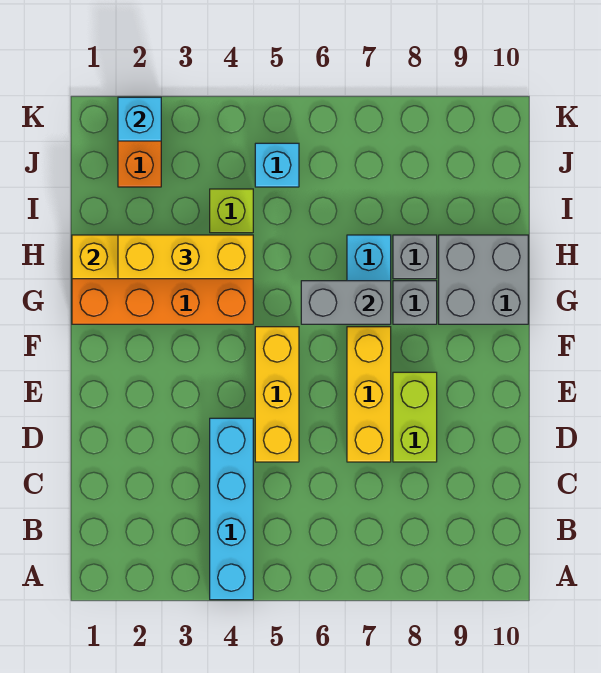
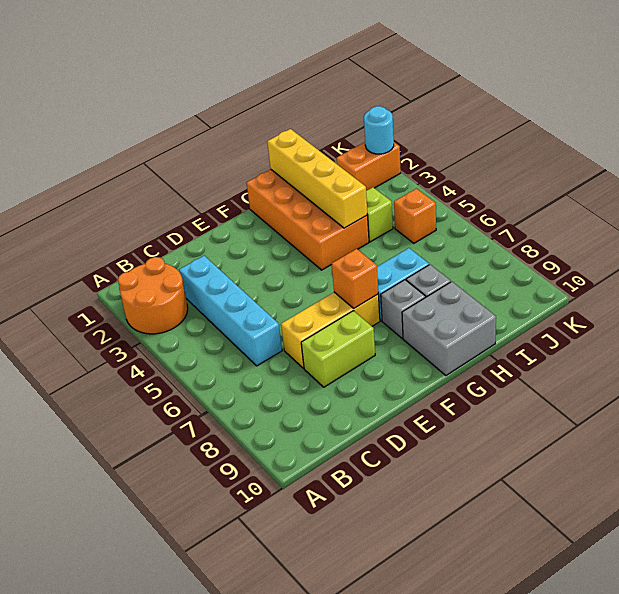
none -> orange 2x2 round brick [118,257,188,334]
cyan 1x4 brick [210,418,253,600] -> cyan 1x4 brick turned to [179,256,282,366]
yellow 1x3 brick [255,327,299,462] -> none
none -> orange 1x1 brick [332,249,378,308]
grey 1x2 brick [301,281,391,324] -> none
yellow 1x3 brick [118,235,253,279] -> none
cyan 1x1 brick [255,143,299,187] -> orange 1x1 brick [394,189,436,243]
cyan 1x1 brick [118,97,161,141] -> cyan 1x1 round brick [364,106,394,154]

